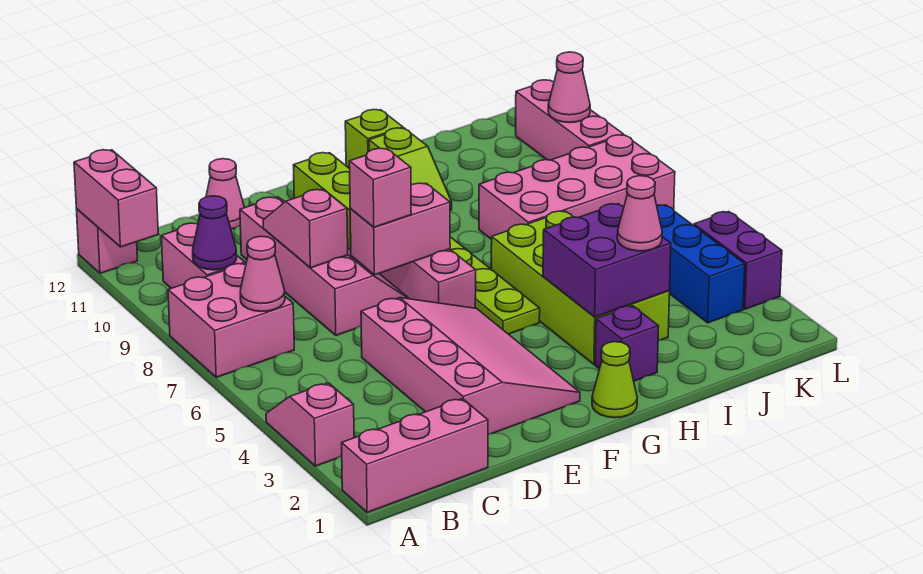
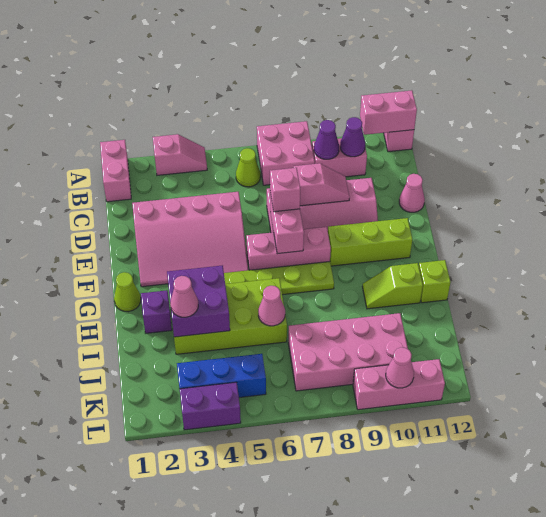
pink 1x3 brick [342,399,488,513] -> pink 1x2 brick [100,140,131,202]
none -> lime 1x1 cone [236,148,261,187]
pink 1x1 cone [240,236,285,311] -> pink 1x1 cone moved to [258,286,285,326]
none -> purple 1x1 cone [340,117,365,157]
pink 2x4 brick [479,135,675,240] -> pink 2x4 brick turned to [288,313,408,391]

